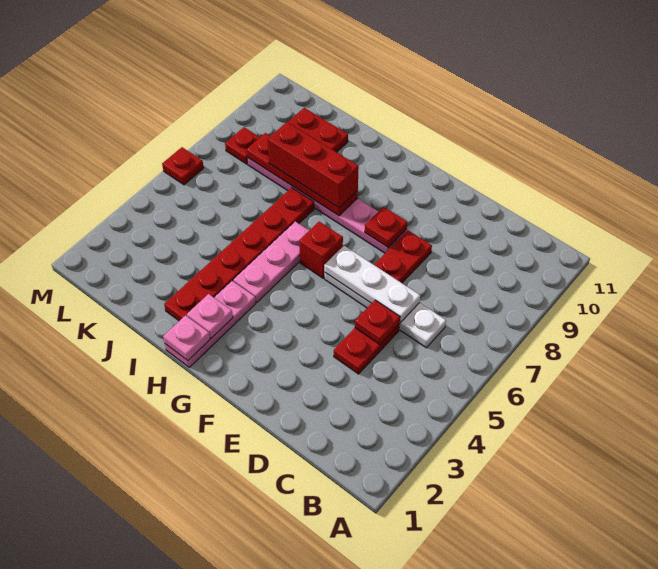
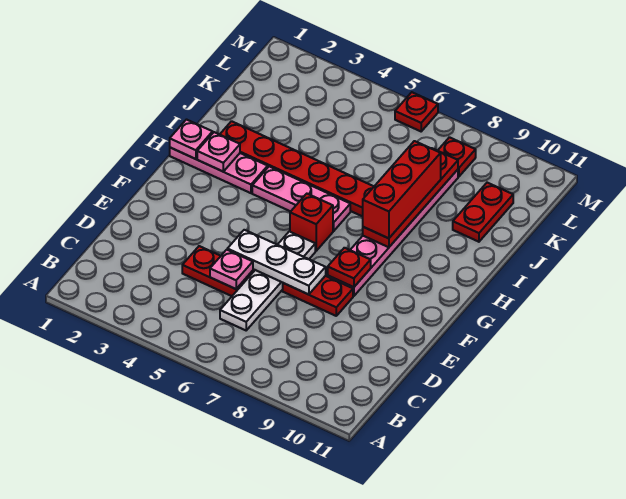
red 1x1 plate [355,300,400,344] -> pink 1x1 plate [210,250,253,289]
white 1x3 plate [324,246,420,323] -> white 1x3 plate turned to [227,230,326,295]

